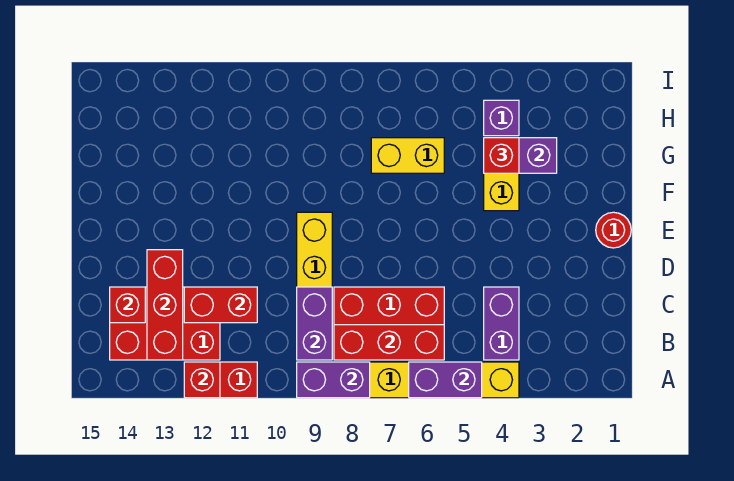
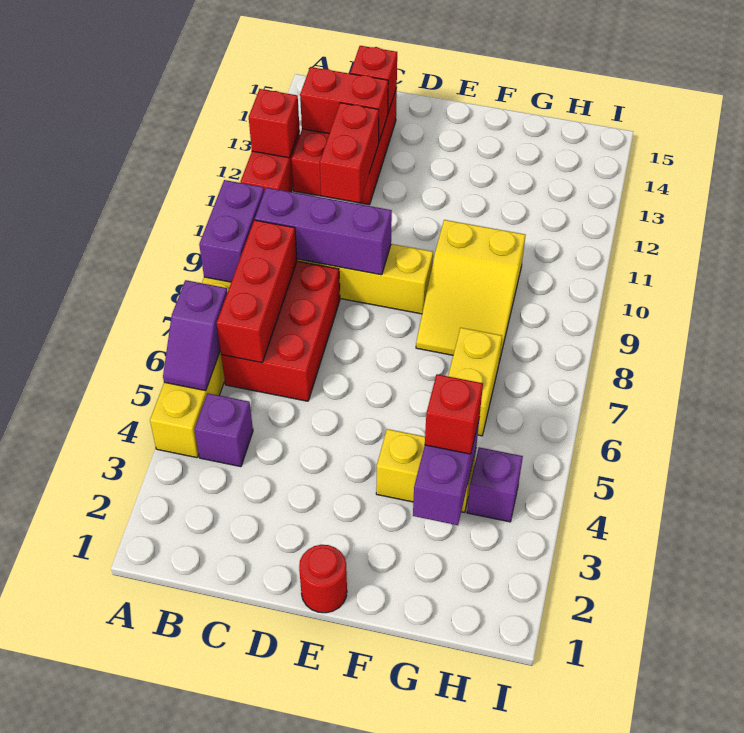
purple 1x2 brick [409,362,482,398] -> purple 1x2 slope [163,280,228,391]
purple 1x2 brick [484,287,519,360] -> purple 1x1 brick [195,393,253,467]
purple 1x2 brick [297,287,332,360] -> purple 1x3 brick [255,188,392,275]
red 1x3 brick [147,250,183,360] -> red 1x2 brick [300,67,388,141]
none -> yellow 2x3 slope [416,220,525,362]

